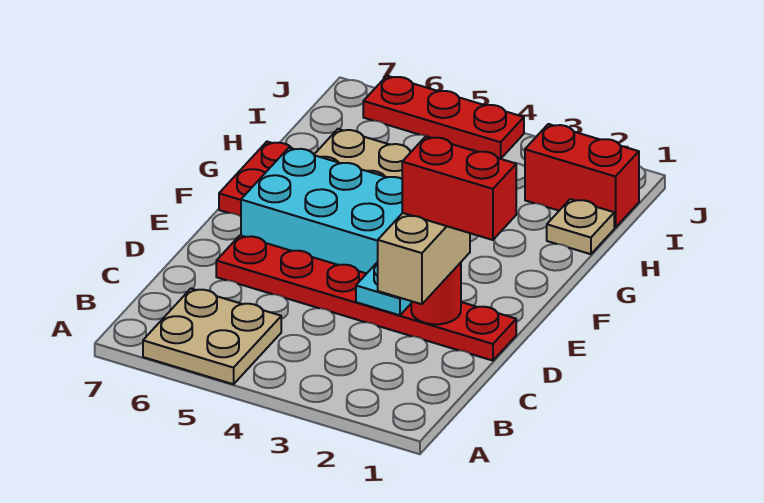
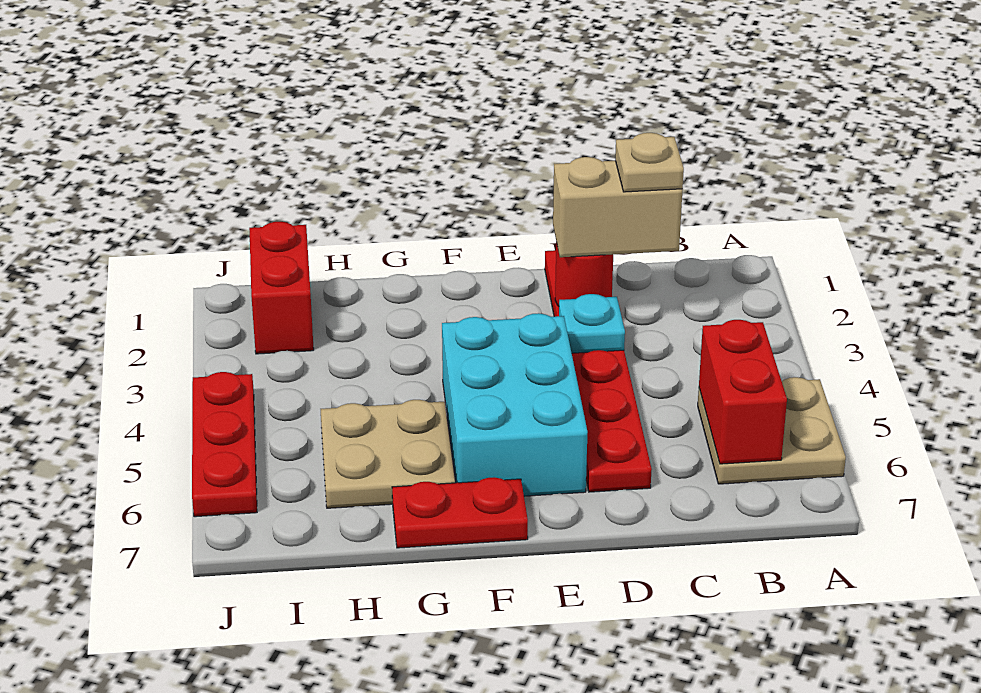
red 1x2 brick [402,136,516,240] -> red 1x2 brick moved to [699,320,787,464]
tan 1x1 plate [547,199,614,254] -> tan 1x1 plate moved to [615,133,684,192]

